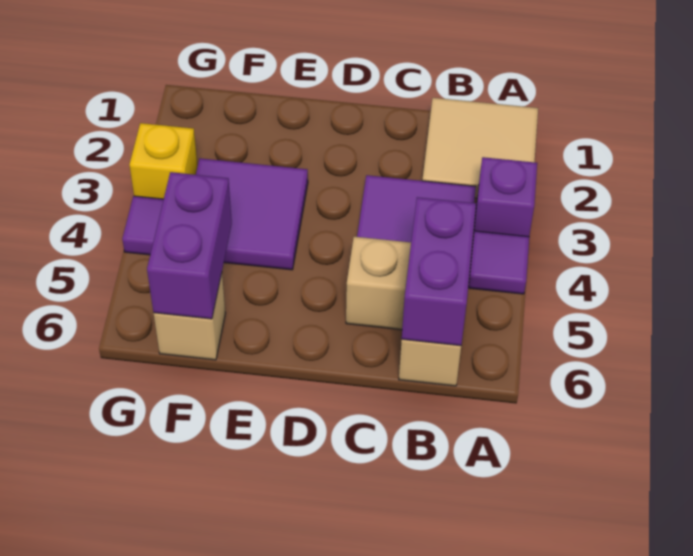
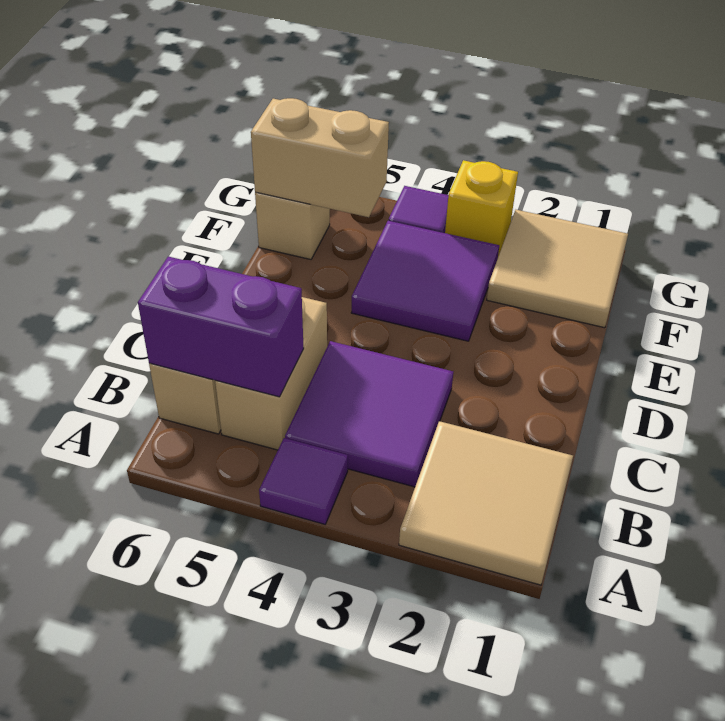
purple 1x1 brick [473,157,537,238] -> none
none -> tan 2x2 tile [487,210,628,328]
purple 1x2 brick [147,172,232,319] -> tan 1x2 brick [251,98,389,217]

